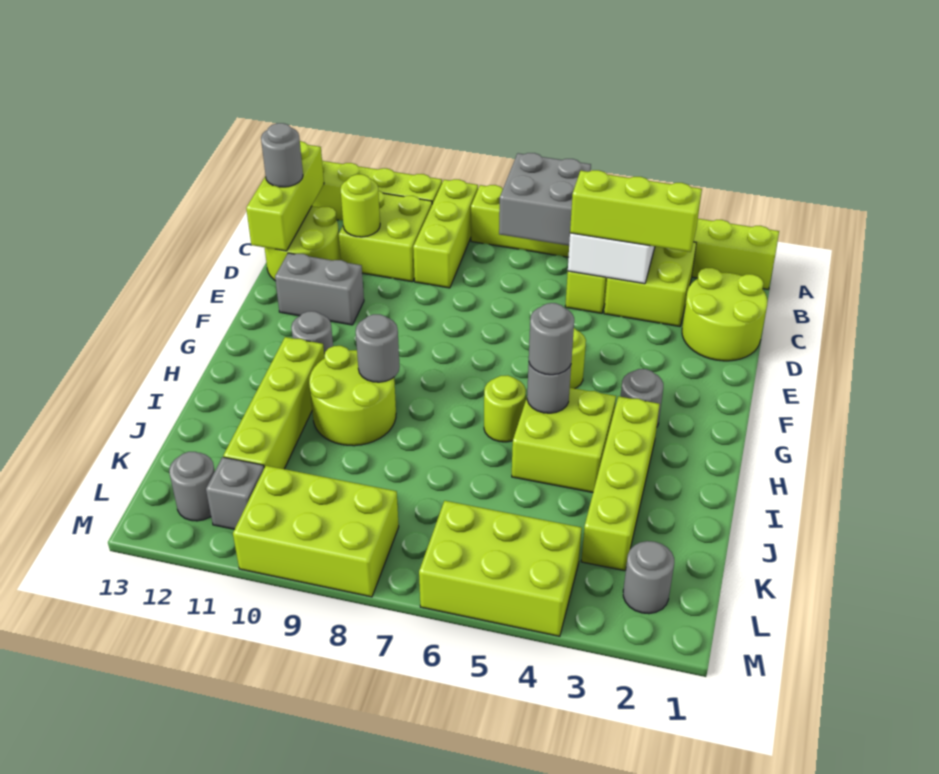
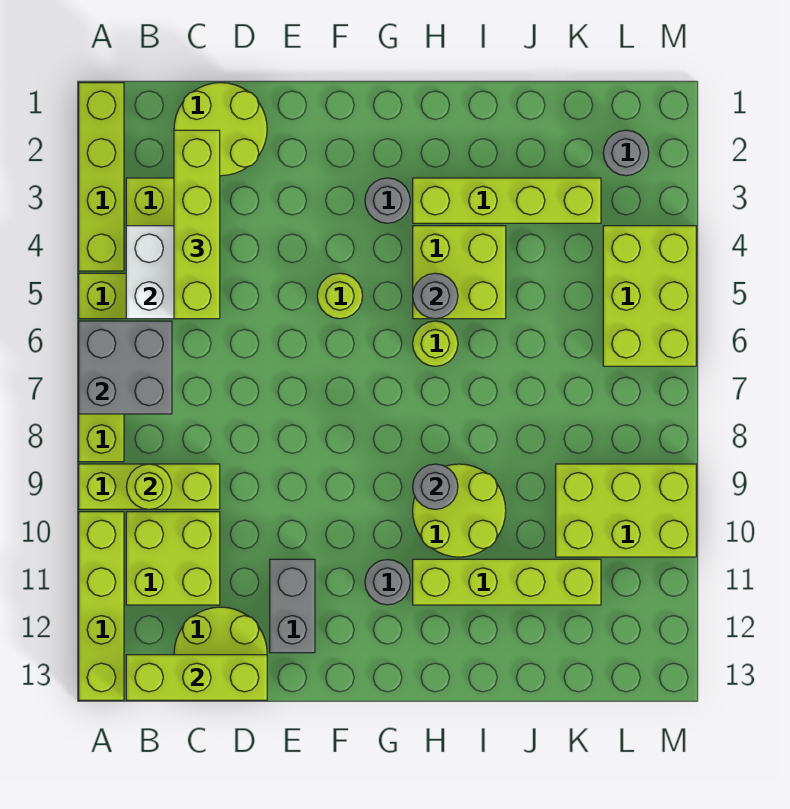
lime 1x3 brick [570,170,702,252] -> lime 1x4 brick [174,130,220,319]
lime 1x1 round brick [341,174,380,237] -> lime 1x1 round brick moved to [126,464,172,509]
grey 1x1 round brick [261,123,303,187] -> none
grey 1x1 round brick [529,303,574,375] -> none
lime 2x3 brick [233,466,399,597] -> lime 2x3 brick turned to [556,464,696,557]
grey 1x1 brick [206,457,264,529] -> none
grey 1x1 round brick [169,452,215,521] -> none

